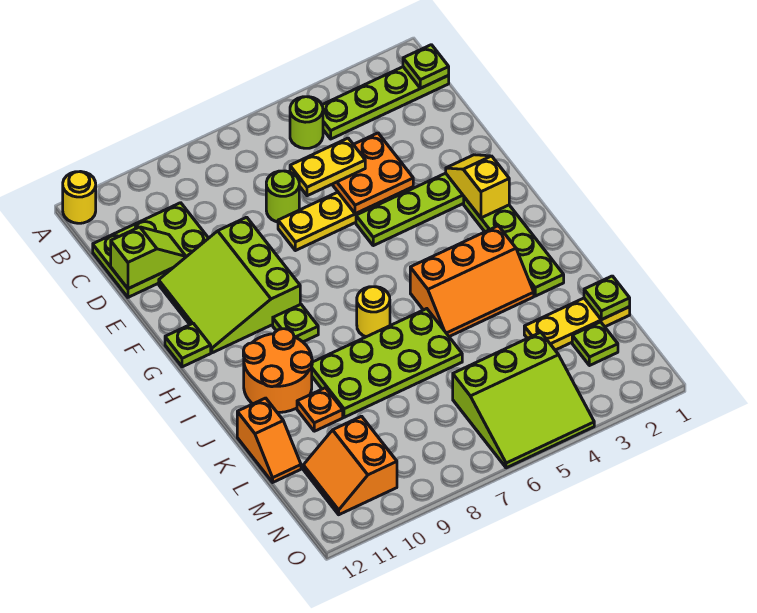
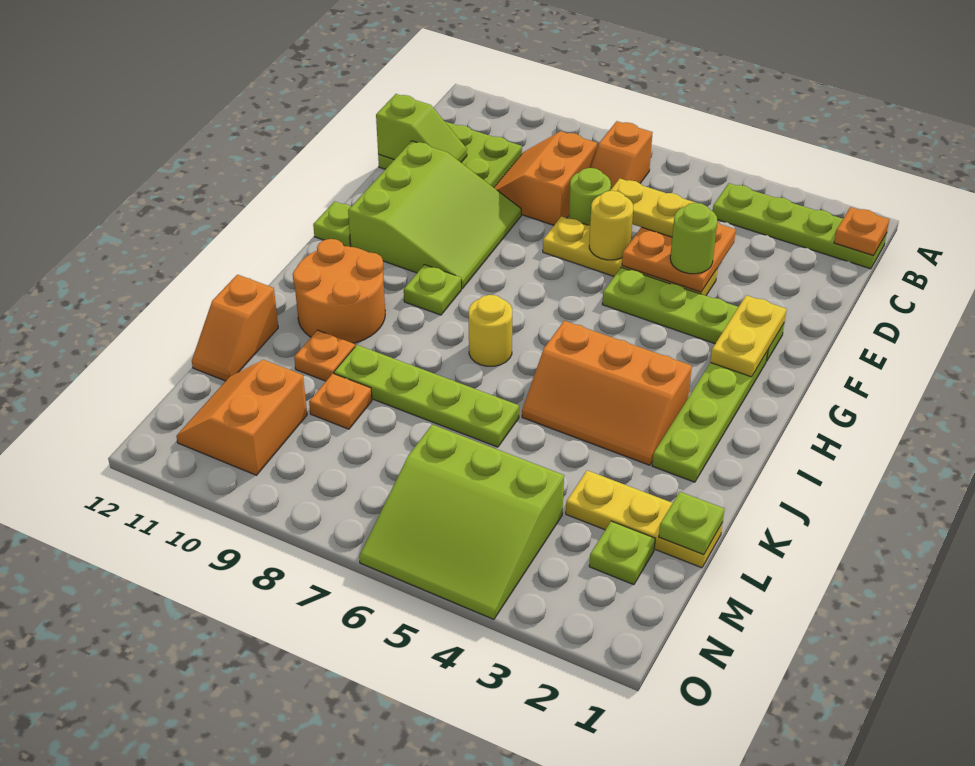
yellow 1x1 round brick [63,172,96,223] -> yellow 1x1 round brick moved to [589,191,633,260]
lime 1x1 plate [403,45,449,88] -> orange 1x1 plate [834,207,890,256]
lime 1x1 round brick [290,97,323,148] -> lime 1x1 round brick moved to [670,203,717,274]
none -> orange 1x2 slope [591,121,653,189]
none -> orange 2x2 slope [494,131,597,225]
lime 3x3 slope [159,217,300,353] -> lime 3x3 slope turned to [348,141,521,289]
yellow 1x2 slope [446,155,509,218] -> yellow 1x2 plate [710,295,787,377]
lime 2x4 plate [312,309,462,417] -> lime 1x4 plate [334,345,519,447]
none -> orange 1x1 plate [309,374,372,429]

